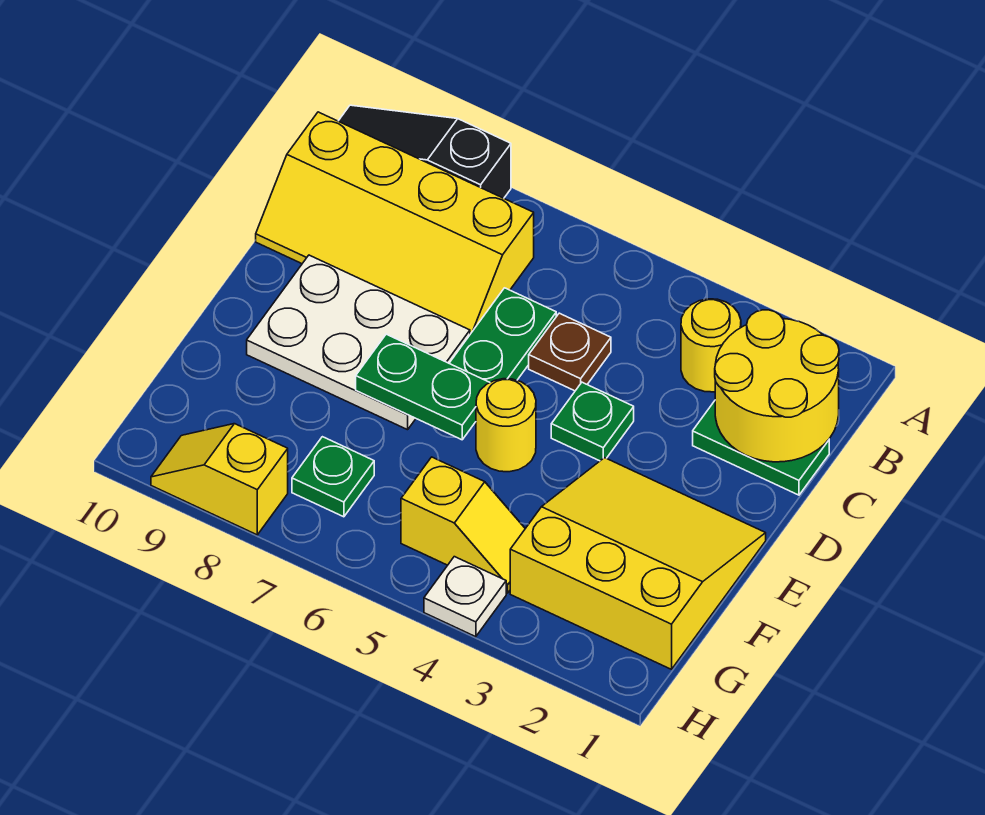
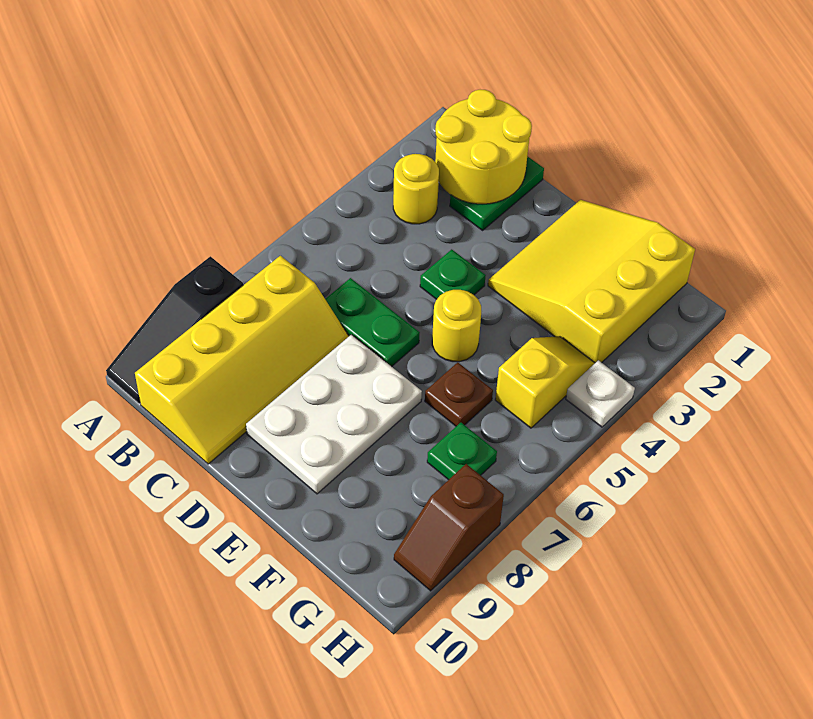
brown 1x1 plate [529,313,611,391] -> brown 1x1 plate moved to [425,362,493,426]
green 1x2 plate [356,334,490,440] -> none
yellow 1x2 slope [151,424,288,535] -> brown 1x2 slope [394,464,504,591]

